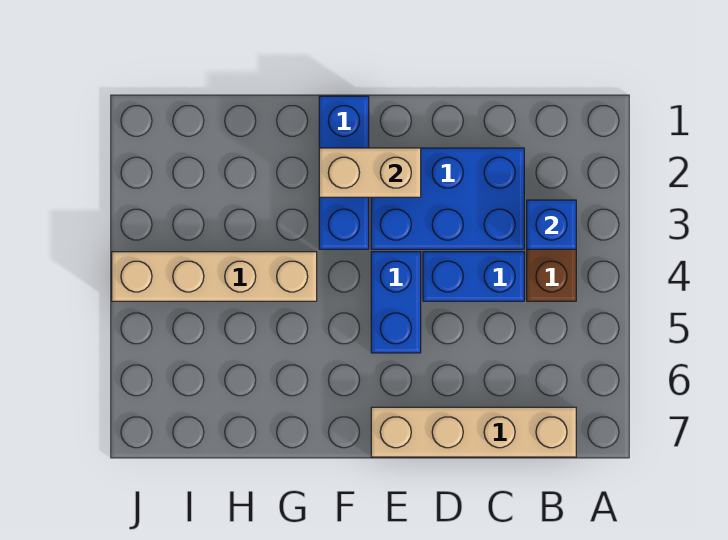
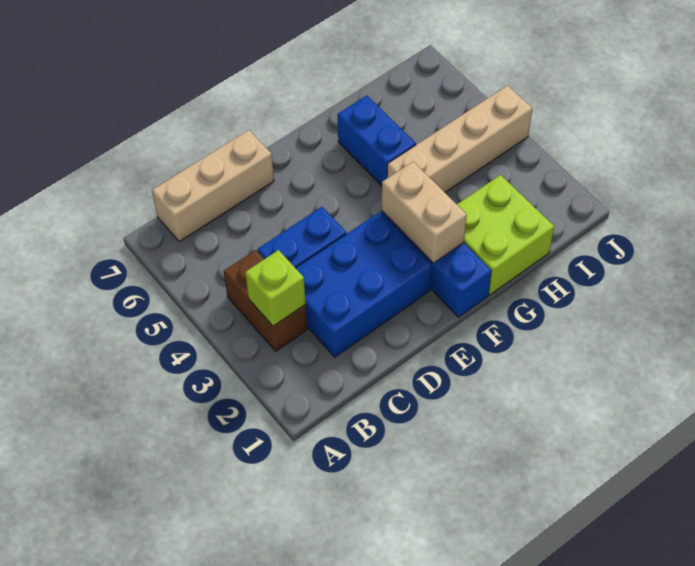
blue 1x1 brick [527,200,576,249] -> lime 1x1 brick [245,250,306,326]
tan 1x4 brick [371,407,576,457] -> tan 1x3 brick [152,130,274,242]
tan 1x2 brick [319,148,421,197] -> tan 1x2 brick turned to [382,162,467,263]
blue 1x2 brick [371,252,421,353] -> blue 1x2 brick moved to [338,95,416,186]
none -> lime 2x2 brick [457,175,554,295]

